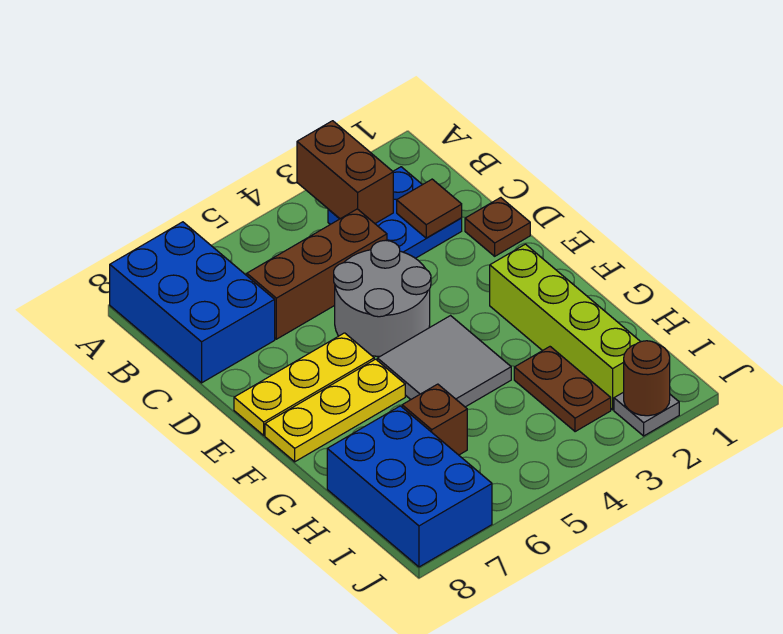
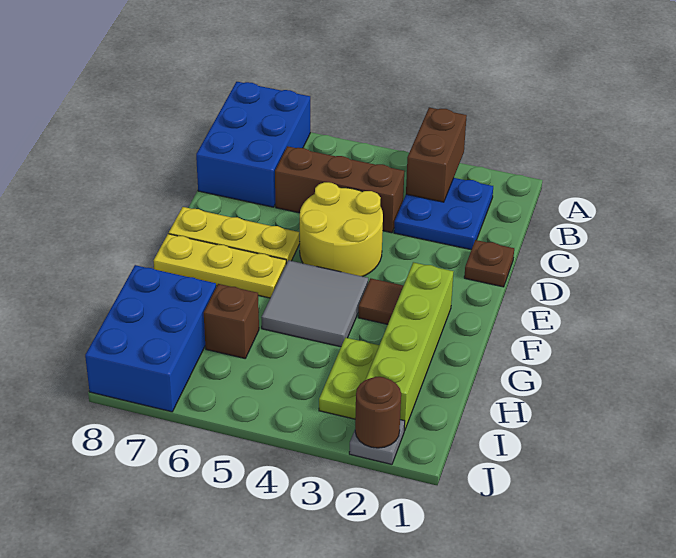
brown 1x1 tile [397,179,462,238] -> brown 1x1 tile moved to [358,278,403,324]
grey 2x2 round brick [334,240,431,356] -> yellow 2x2 round brick [300,182,383,277]
brown 1x2 plate [514,347,611,432] -> lime 1x2 plate [319,338,379,419]

